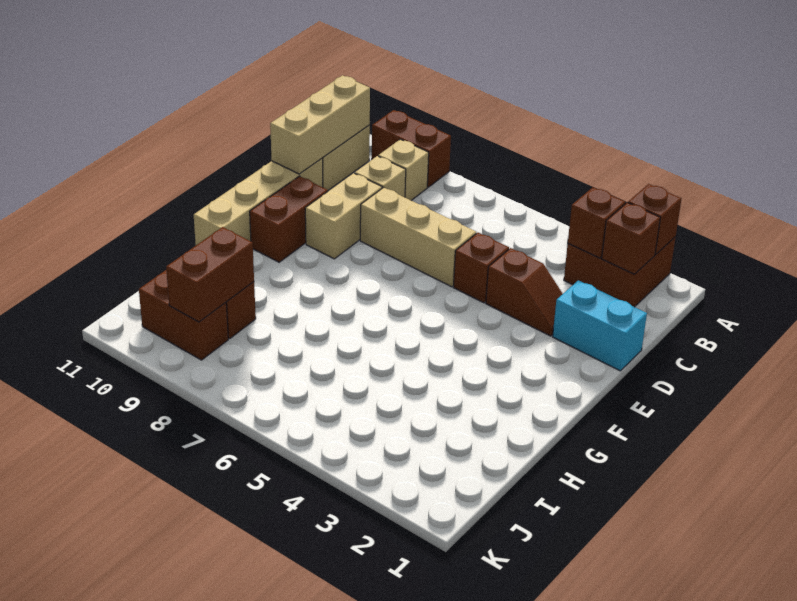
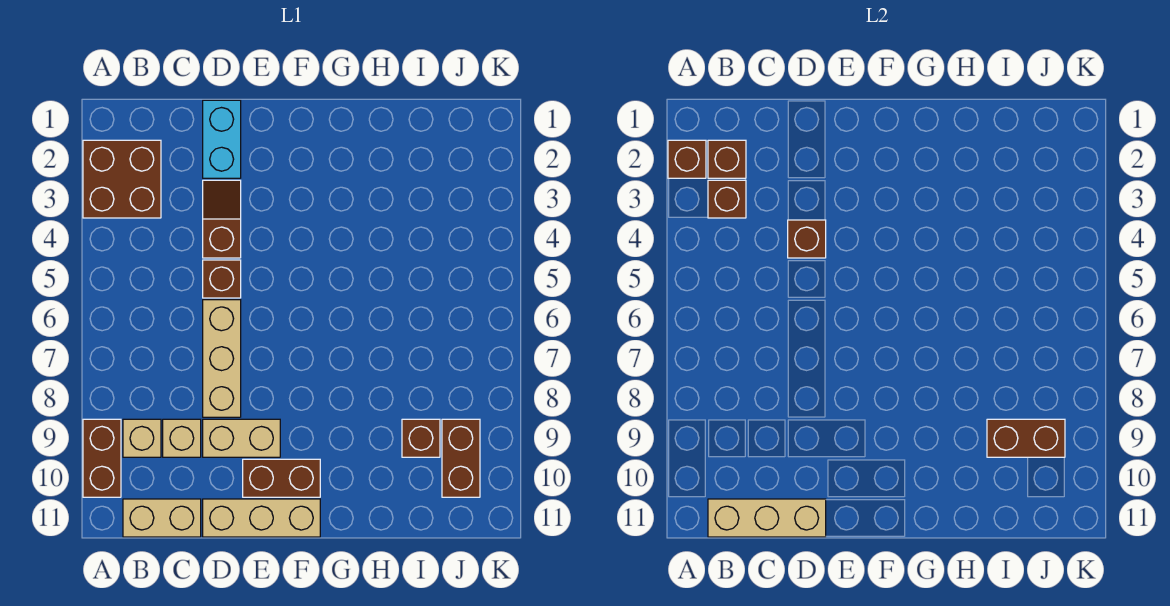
none -> brown 1x1 brick [788,220,826,258]
tan 1x4 brick [194,158,323,245] -> tan 1x3 brick [203,499,320,537]

